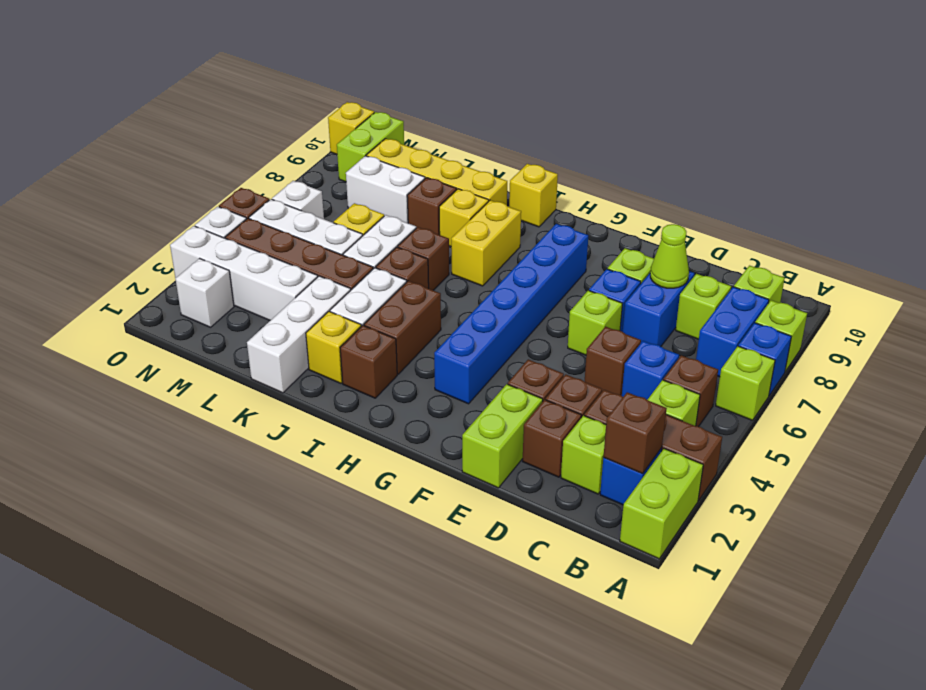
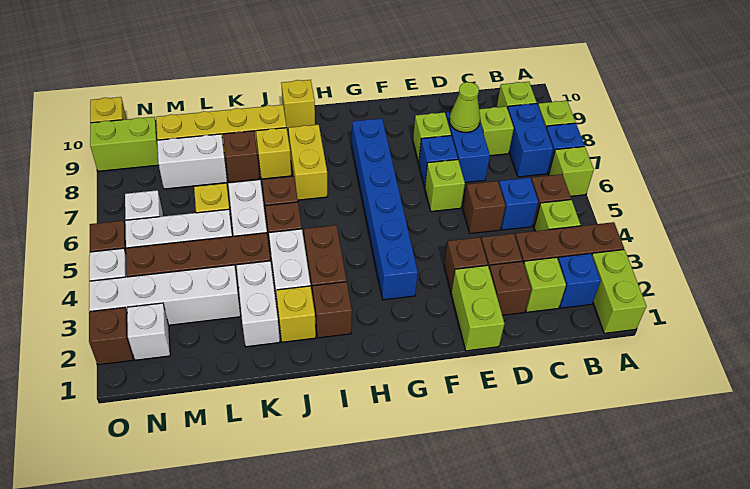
brown 1x1 brick [603,392,667,474] -> brown 1x1 brick moved to [89,308,133,365]
white 1x3 brick [247,276,351,393] -> white 1x2 brick [236,261,280,347]
lime 1x2 brick [337,112,404,182] -> lime 1x2 brick turned to [90,117,159,171]

